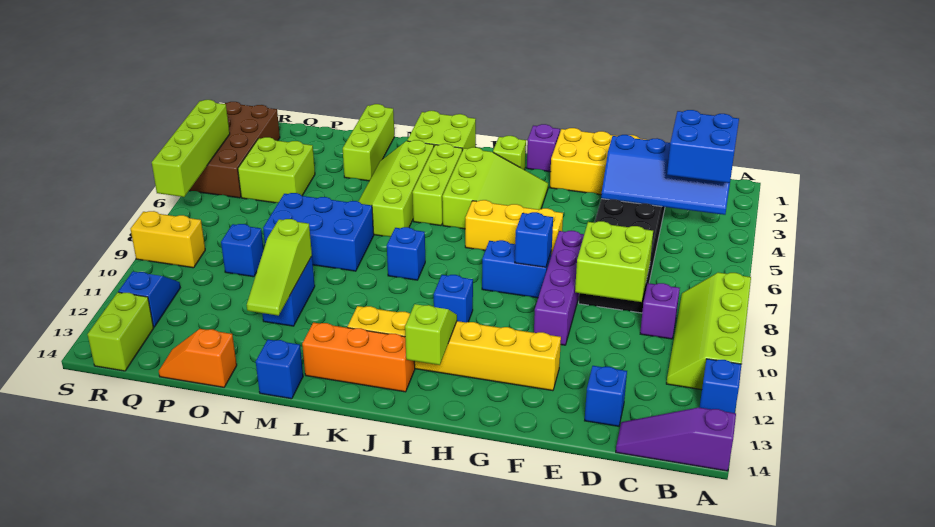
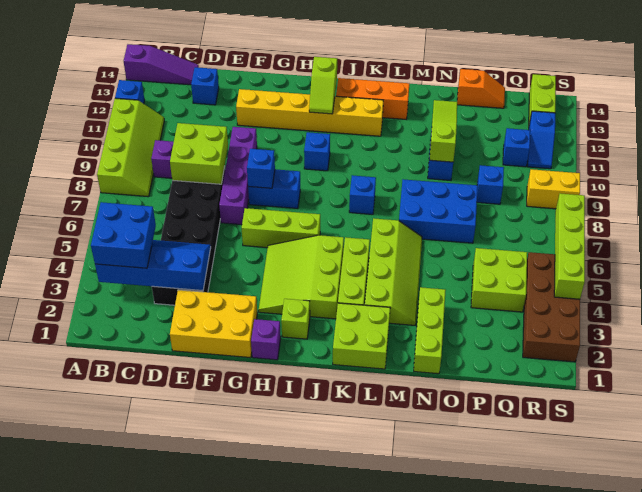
yellow 1x3 brick [465,200,563,252] -> lime 1x3 brick [242,208,320,248]
blue 1x1 brick [256,340,303,399] -> blue 1x1 brick moved to [503,128,530,167]

